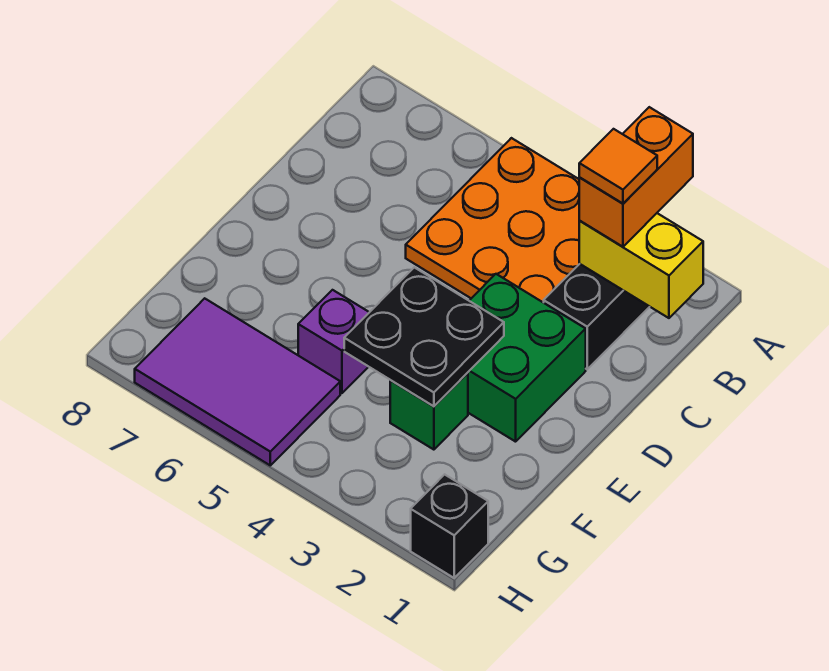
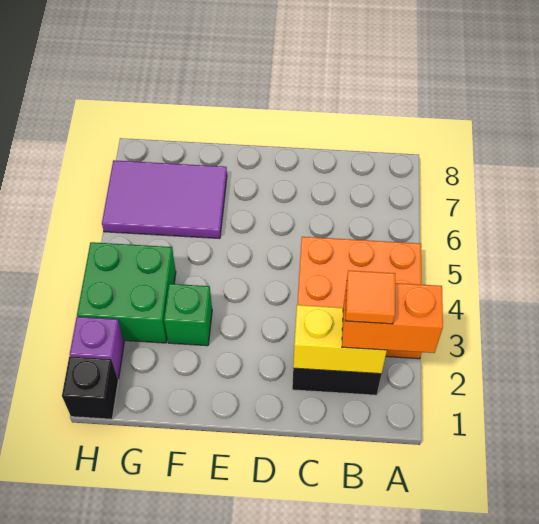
yellow 1x2 brick [579,213,703,318] -> yellow 1x2 brick turned to [293,305,387,374]
green 2x2 brick [468,274,586,442] -> green 2x2 brick moved to [77,242,176,343]
black 2x2 plate [344,267,504,406] -> none
purple 1x1 brick [298,290,369,393] -> purple 1x1 brick moved to [70,317,124,379]
purple 2x3 tile [135,298,340,465] -> purple 2x3 tile turned to [102,160,227,239]

